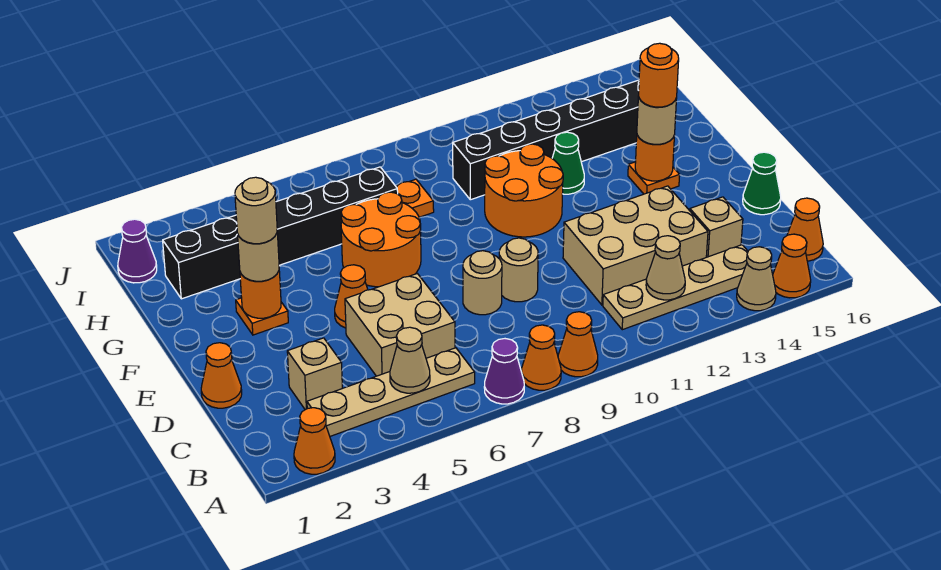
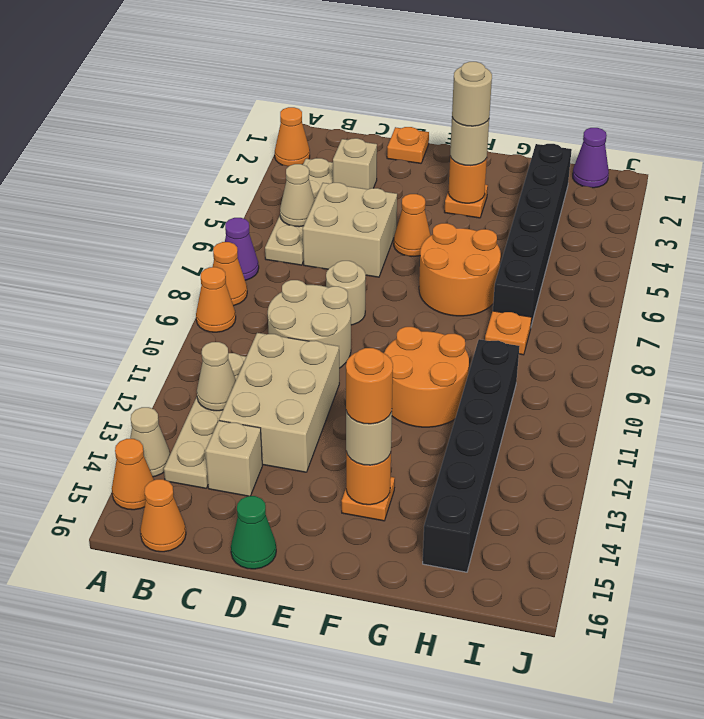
orange 1x1 cone [201,343,242,408] -> orange 1x1 plate [387,127,429,163]
tan 1x1 round brick [499,238,538,302] -> tan 2x2 round brick [268,280,351,368]
green 1x1 cone [552,132,584,194] -> none

